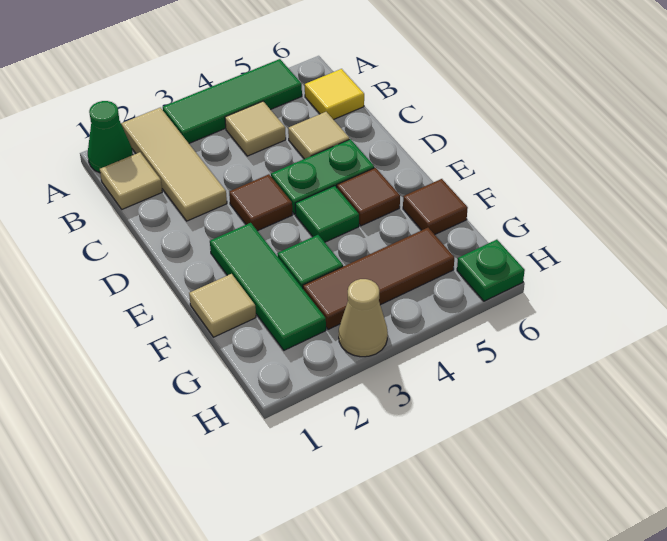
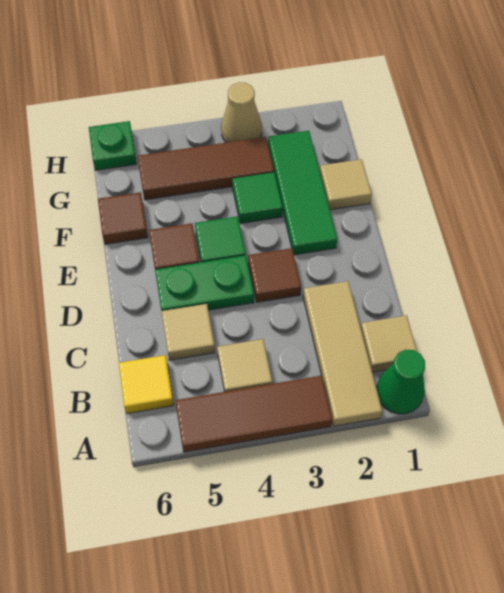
green 1x3 tile [163,59,302,143] -> brown 1x3 tile [175,376,332,452]

